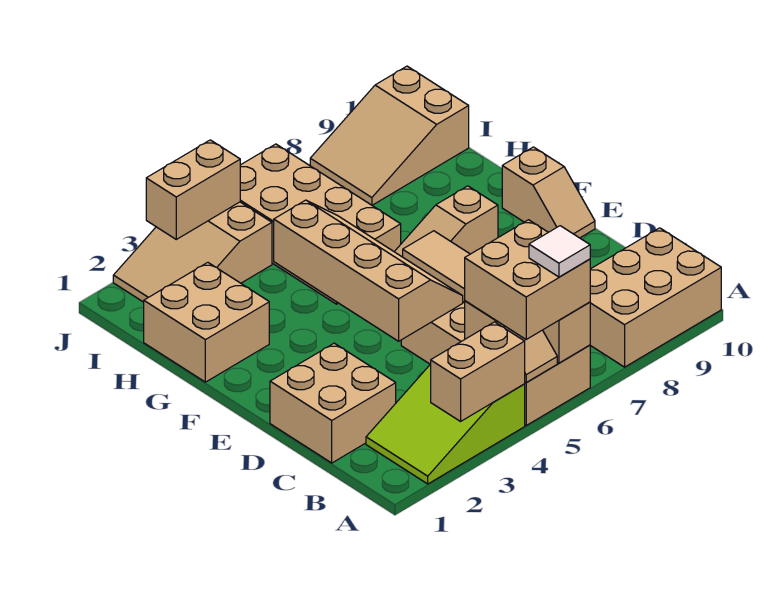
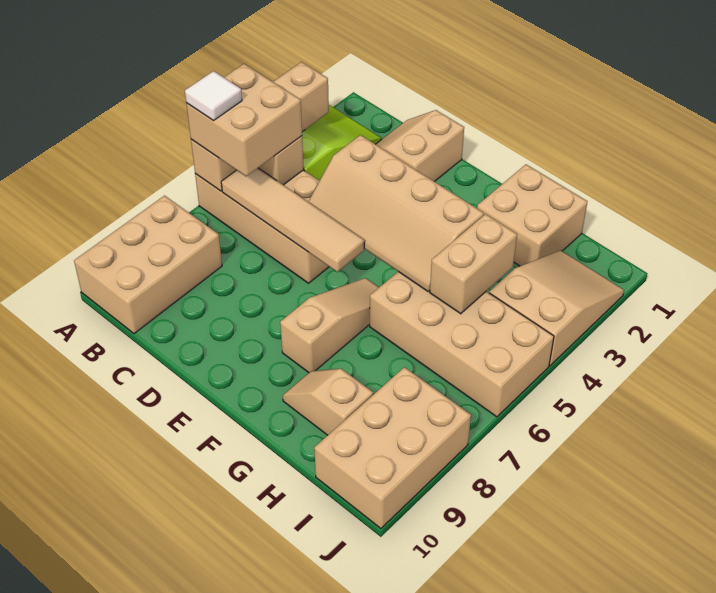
tan 2x2 brick [270,343,396,463] -> tan 2x2 slope [376,110,464,182]
tan 1x2 slope [502,147,595,238] -> tan 1x2 slope moved to [283,369,373,435]
tan 2x3 slope [310,66,469,205] -> tan 2x3 brick [314,367,471,528]
tan 1x2 brick [146,140,240,239] -> tan 1x2 brick moved to [430,214,517,314]

